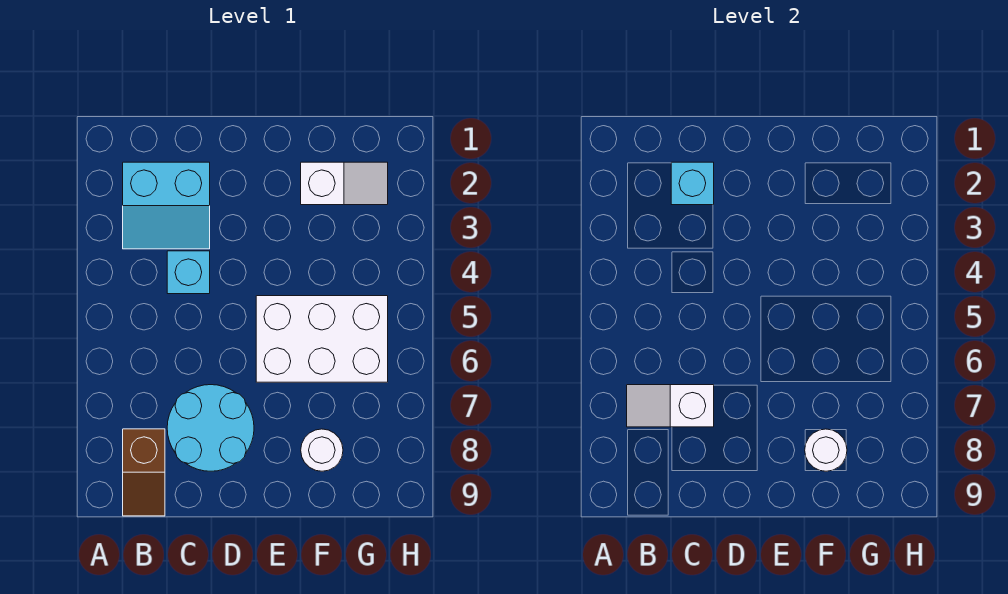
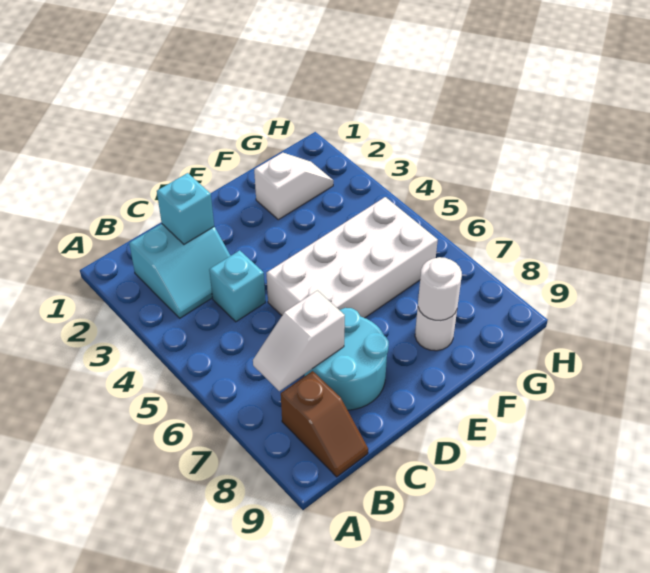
white 2x3 brick [256,296,388,382] -> white 2x4 brick [266,197,438,318]

